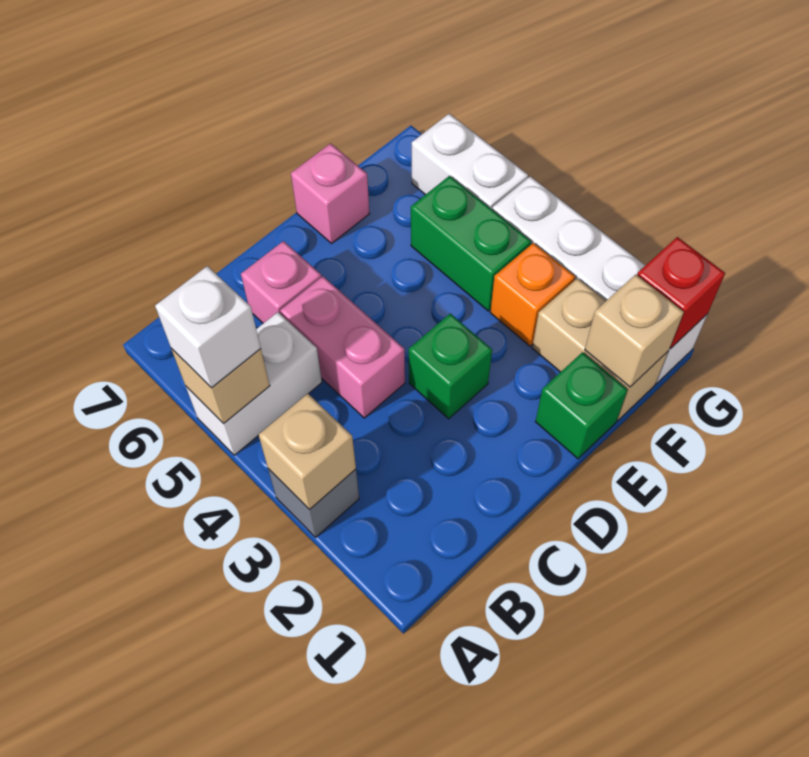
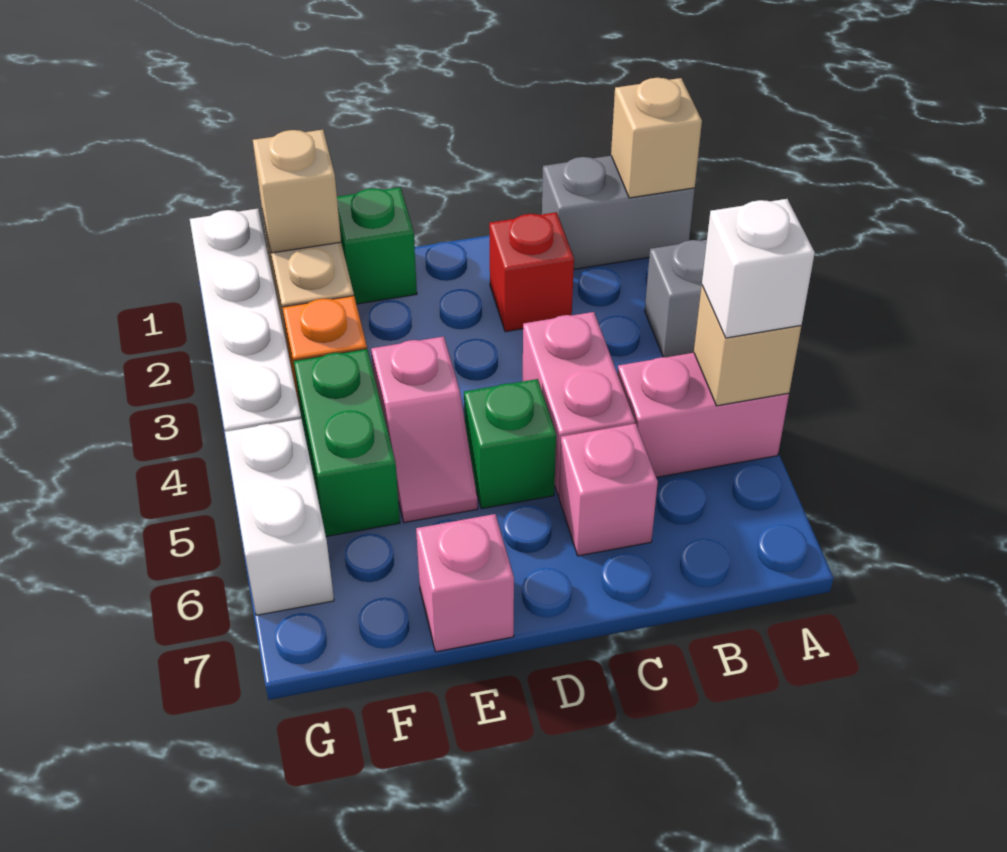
none -> grey 1x2 brick [542,156,695,269]
tan 1x1 brick [259,394,356,510] -> tan 1x1 brick moved to [611,78,702,198]
white 1x2 brick [186,312,322,455] -> pink 1x2 brick [618,353,789,477]
green 1x1 brick [409,314,492,419] -> green 1x1 brick moved to [464,379,556,509]
none -> pink 1x2 slope [371,336,478,523]
red 1x1 brick [637,237,725,349] -> red 1x1 brick moved to [489,212,574,332]

